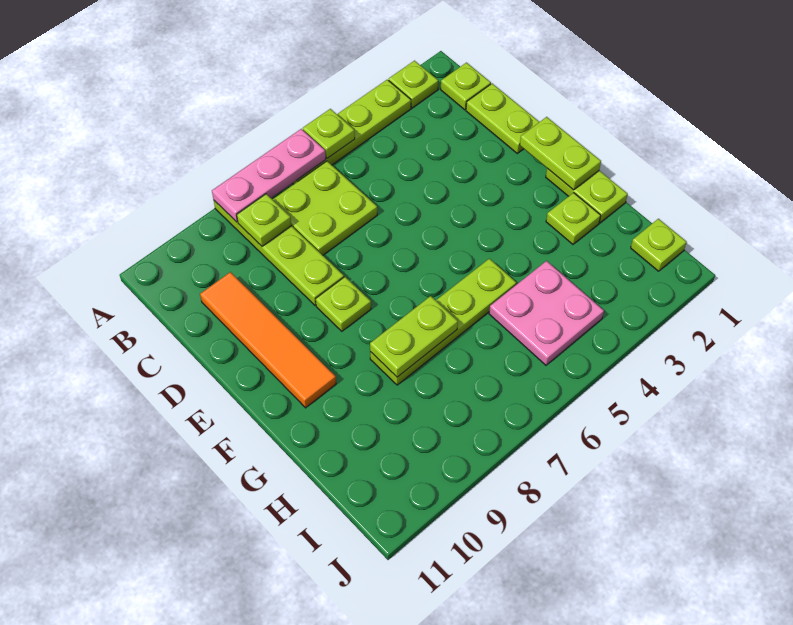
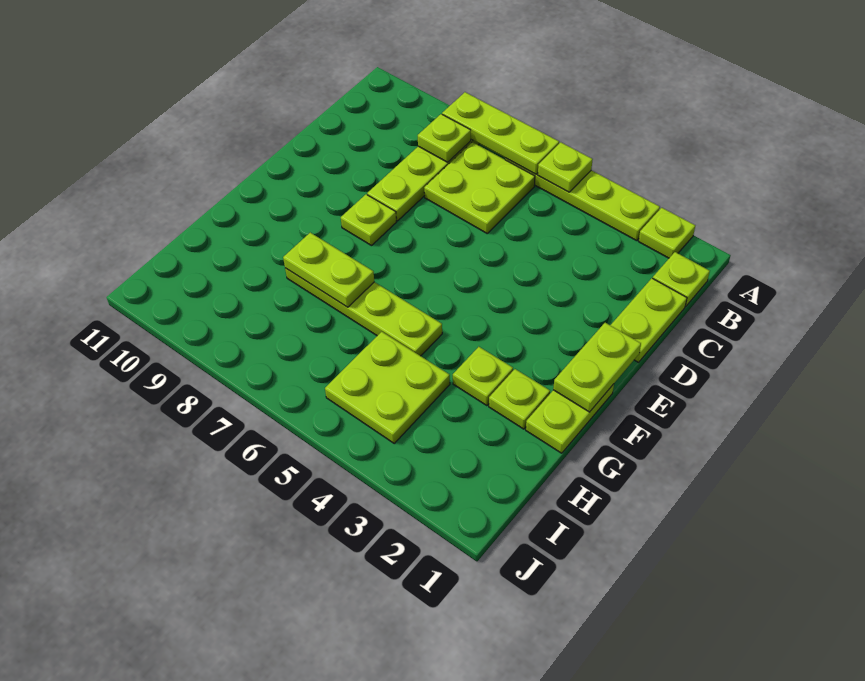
pink 1x3 plate [212,129,326,222] -> lime 1x3 plate [442,92,559,174]
orange 1x4 tile [200,272,336,408] -> none
pink 2x2 plate [489,261,604,365] -> lime 2x2 plate [325,332,450,443]
lime 1x1 plate [631,219,687,271] -> lime 1x1 plate moved to [453,347,513,406]

